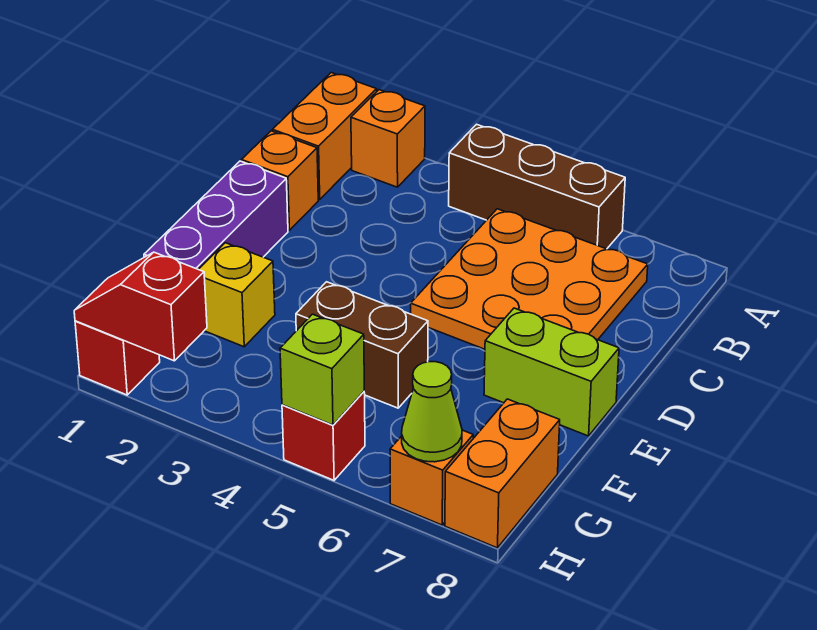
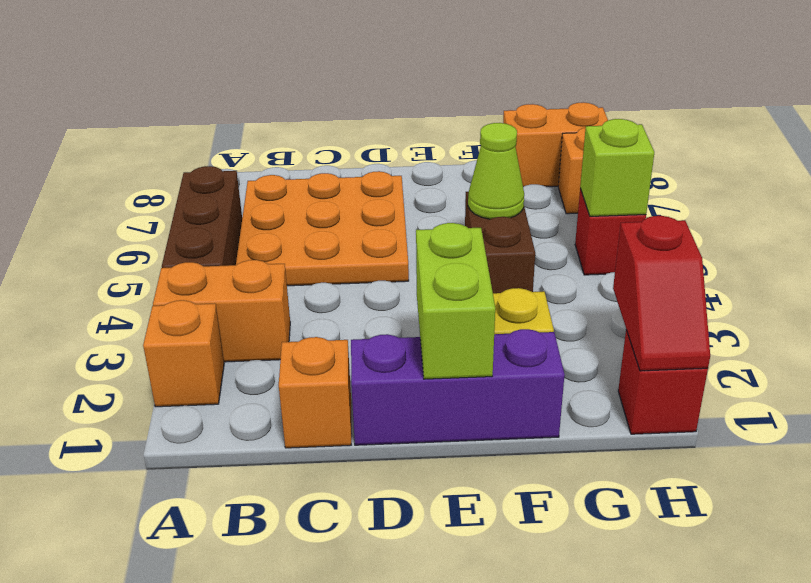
orange 1x2 brick [273,73,377,199] -> orange 1x2 brick moved to [153,260,290,362]
lime 1x2 brick [484,308,619,436] -> lime 1x2 brick moved to [416,223,495,379]
lime 1x1 cone [402,362,462,462] -> lime 1x1 cone moved to [468,123,524,219]

